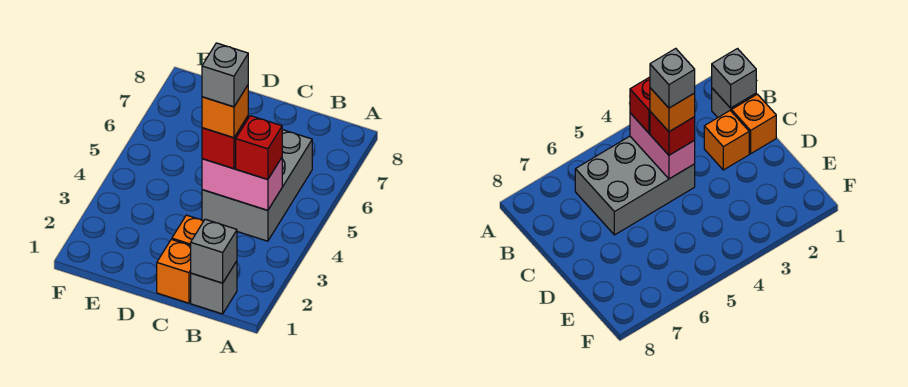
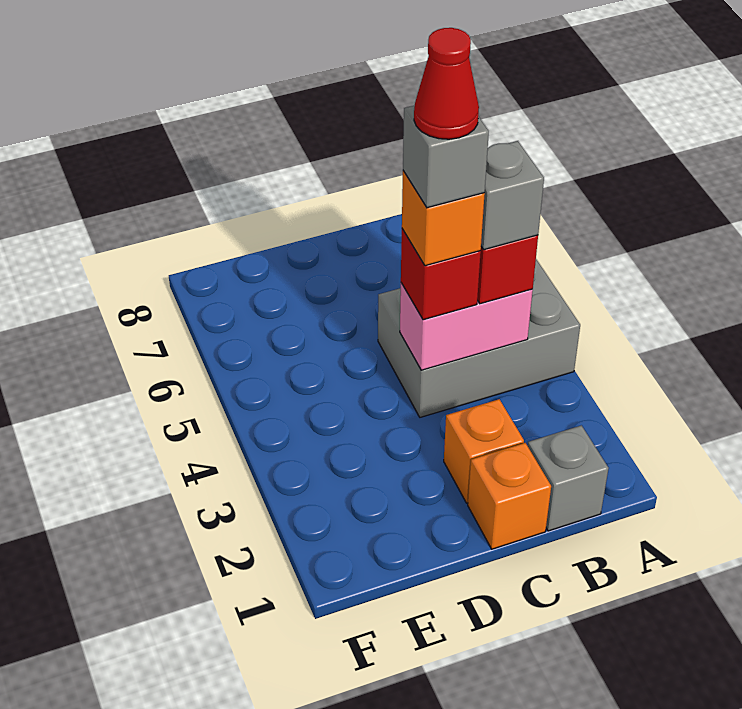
grey 1x1 brick [191,219,237,283] -> grey 1x1 brick moved to [481,141,544,250]
grey 2x3 brick [202,130,312,241] -> grey 2x3 brick turned to [378,259,580,417]
none -> red 1x1 cone [414,28,479,139]

